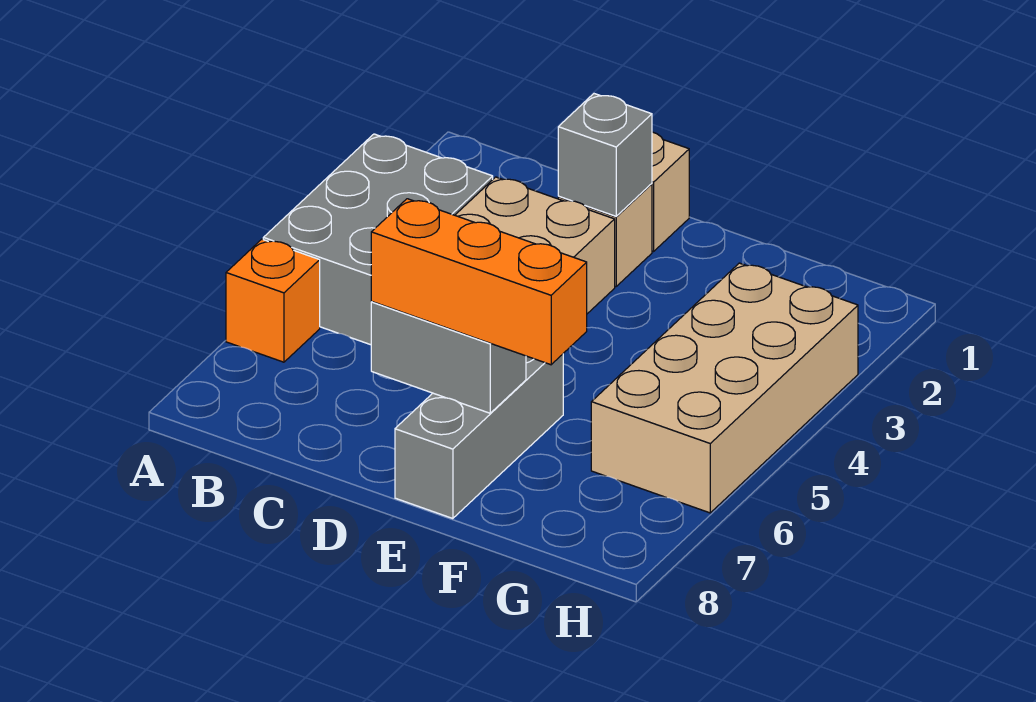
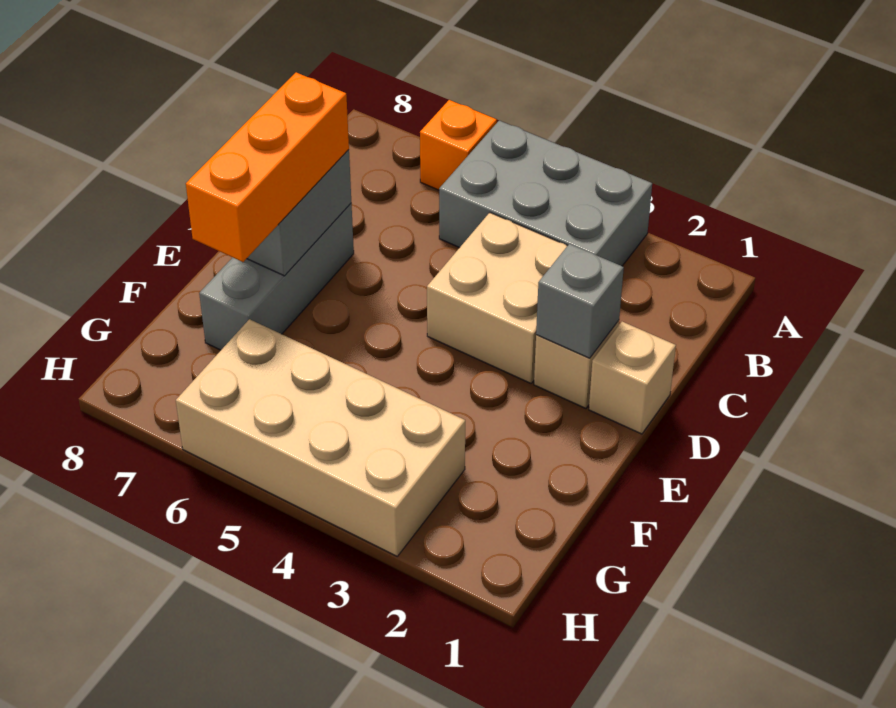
grey 1x3 brick [395,354,563,519] -> grey 1x3 brick turned to [199,204,354,350]

